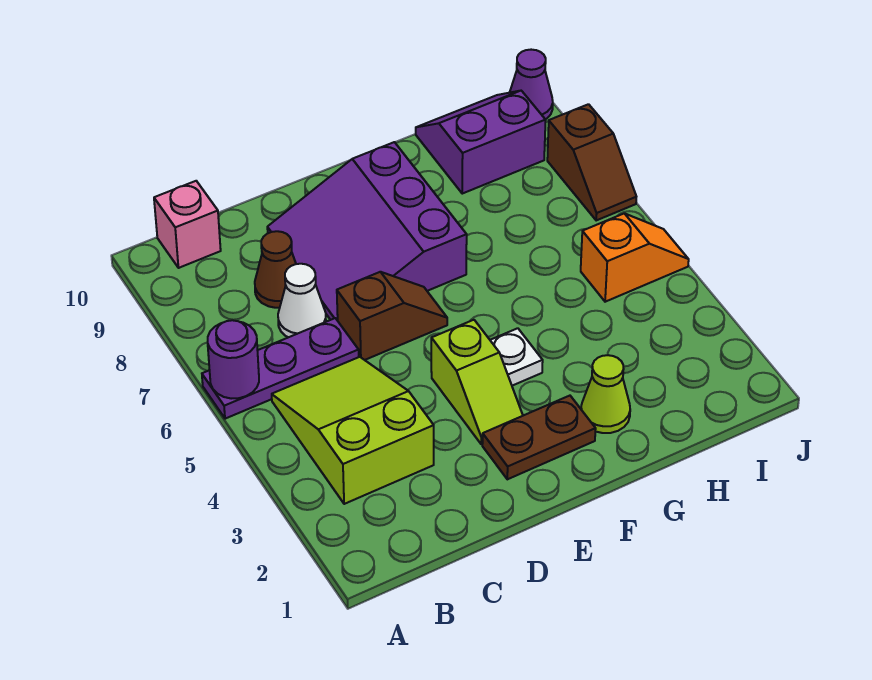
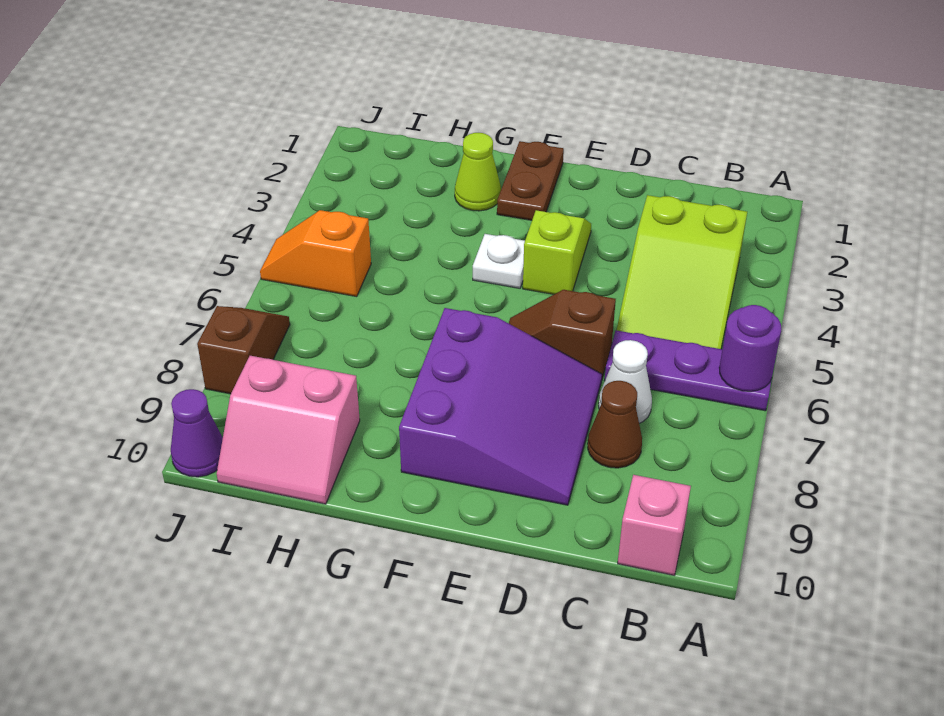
brown 1x2 plate [482,396,596,479] -> brown 1x2 plate turned to [497,141,564,220]
purple 2x2 slope [416,91,546,194] -> pink 2x2 slope [217,356,360,504]

